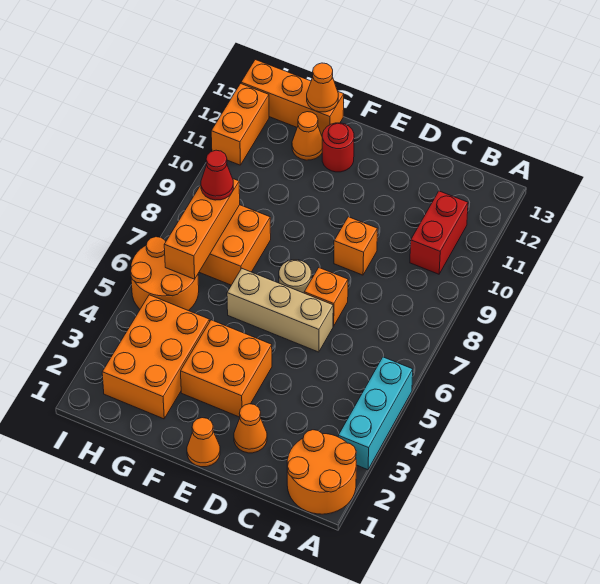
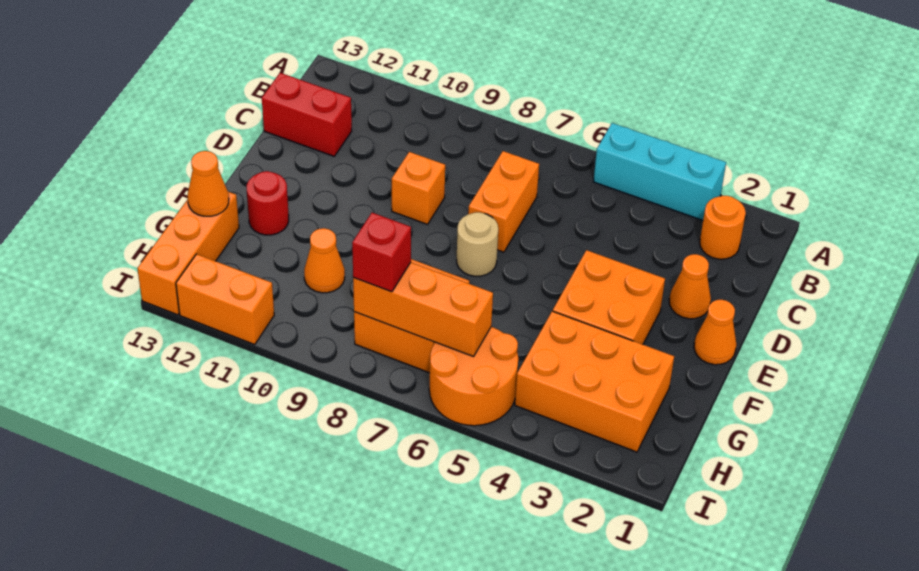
orange 2x2 round brick [287,430,356,514] -> orange 1x1 round brick [700,196,746,259]
red 1x2 brick [410,191,468,274] -> red 1x2 brick moved to [262,73,352,156]
tan 1x3 brick [227,269,333,352] -> none
orange 1x1 brick [304,268,348,326] -> orange 1x2 brick [468,151,539,252]
orange 1x1 cone [292,112,322,160] -> orange 1x1 cone moved to [304,228,345,293]
red 1x1 cone [201,150,234,200] -> red 1x1 brick [352,213,411,292]

